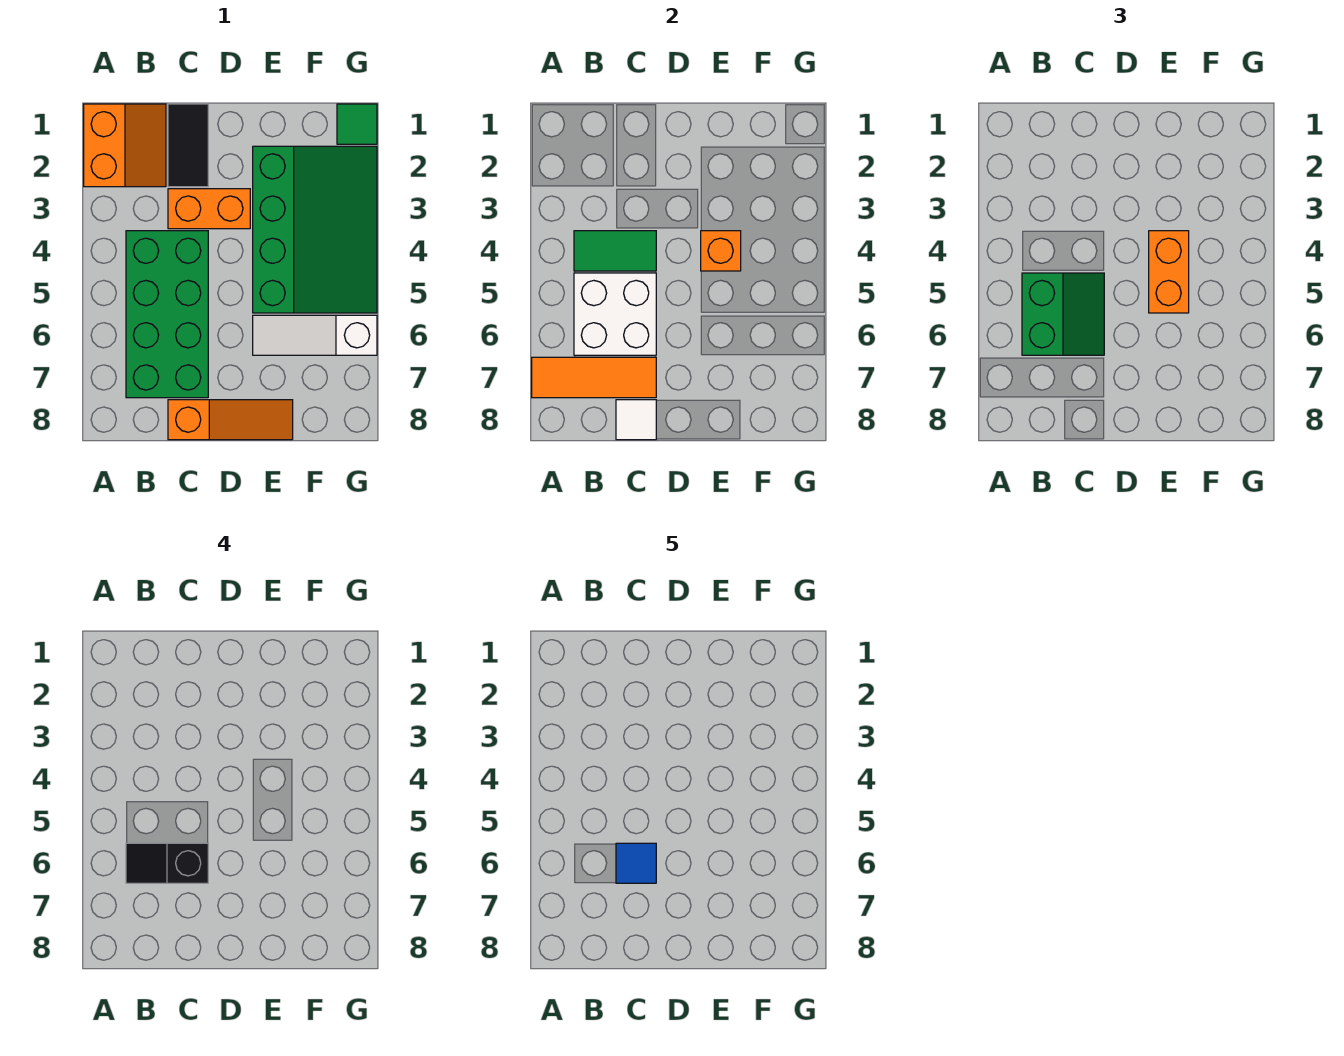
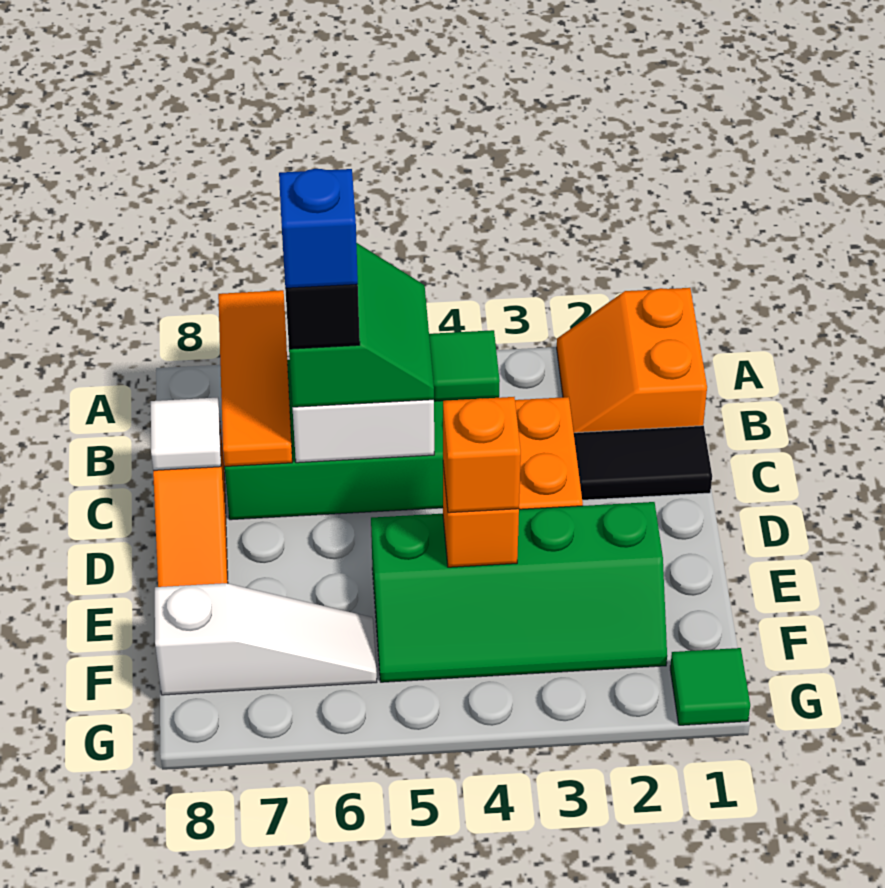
orange 2x2 slope [84,104,166,187] -> orange 2x2 slope turned to [557,288,707,433]
green 1x2 tile [574,231,656,271] -> green 1x1 tile [429,330,500,401]
green 2x2 slope [1022,273,1104,355] -> green 2x2 slope turned to [289,243,434,407]
blue 1x1 tile [616,843,656,883] -> blue 1x1 brick [279,169,358,288]
green 3x4 slope [253,146,377,313] -> green 2x4 slope [371,502,667,682]
orange 1x2 brick [1149,231,1189,313] -> orange 1x1 brick [443,397,521,513]
white 1x3 slope [253,315,377,355] -> white 1x3 slope turned to [155,583,377,695]

